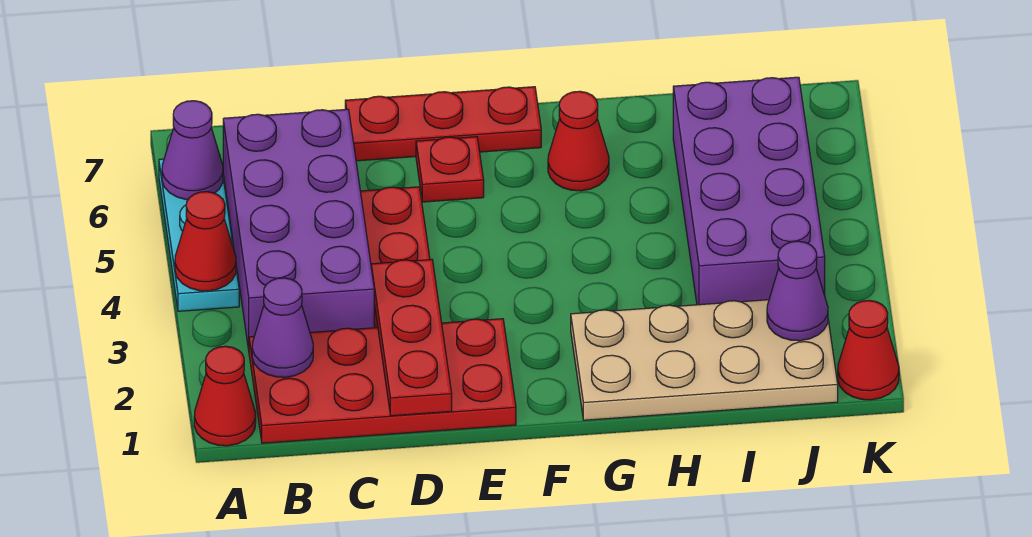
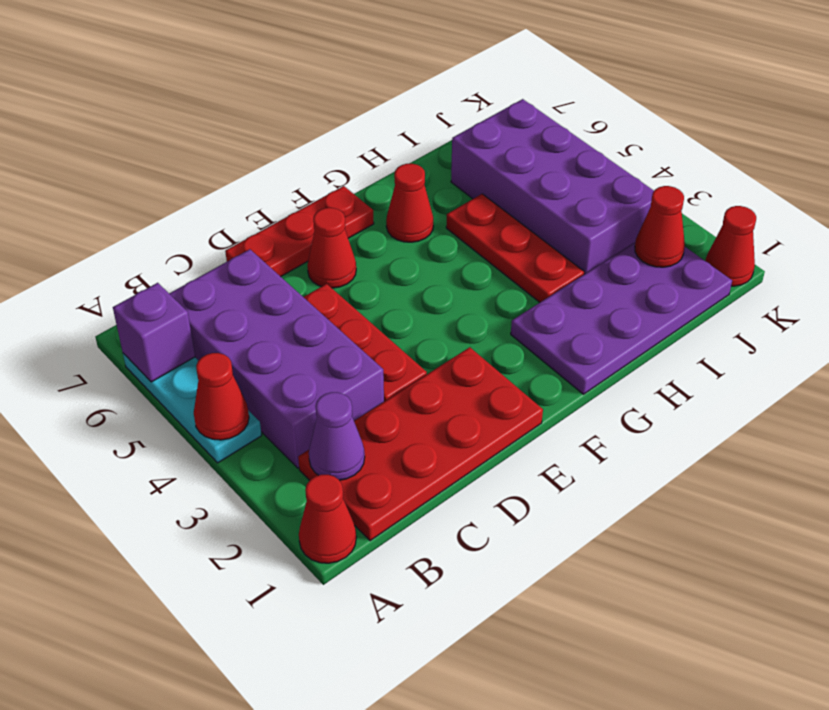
purple 1x1 cone [162,101,223,200] -> purple 1x1 brick [113,283,195,382]
red 1x3 plate [371,260,452,416] -> red 1x3 plate moved to [446,194,584,302]
red 1x1 plate [416,137,484,202] -> red 1x1 cone [307,208,356,288]
tan 2x4 plate [571,300,838,420] -> purple 2x4 plate [511,242,732,394]
purple 1x1 cone [767,241,828,341] -> red 1x1 cone [635,186,685,267]

